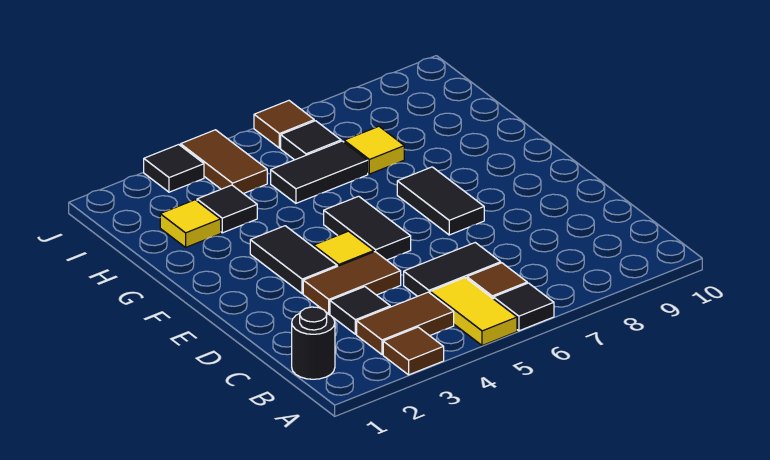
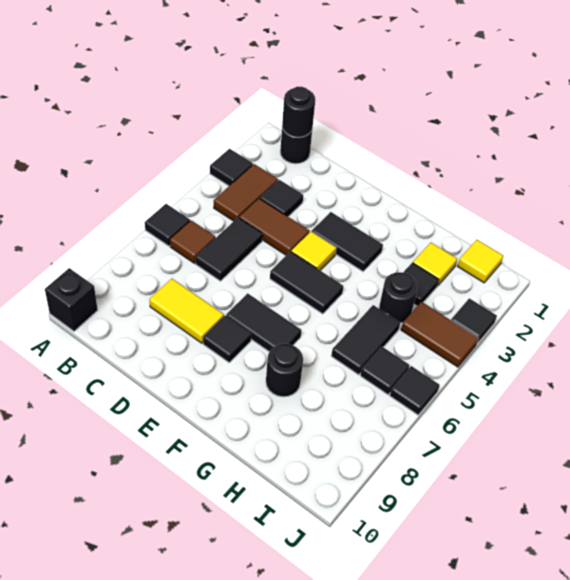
brown 1x1 tile [383,327,444,375] -> black 1x1 tile [210,149,253,186]
yellow 1x2 tile [430,278,517,346] -> yellow 1x2 tile moved to [149,279,224,343]
none -> black 1x1 brick [45,268,98,331]
none -> black 1x1 round brick [282,87,315,137]
brown 1x2 tile [303,252,401,314] -> brown 1x2 tile turned to [239,199,310,255]
none -> black 1x1 tile [203,315,251,362]
none -> black 1x1 round brick [266,344,303,397]
none -> black 1x1 round brick [379,272,418,323]
yellow 1x1 tile [344,126,404,174] -> yellow 1x1 tile moved to [458,240,503,283]
brown 1x1 tile [254,101,314,148] -> black 1x1 tile [390,366,439,415]

